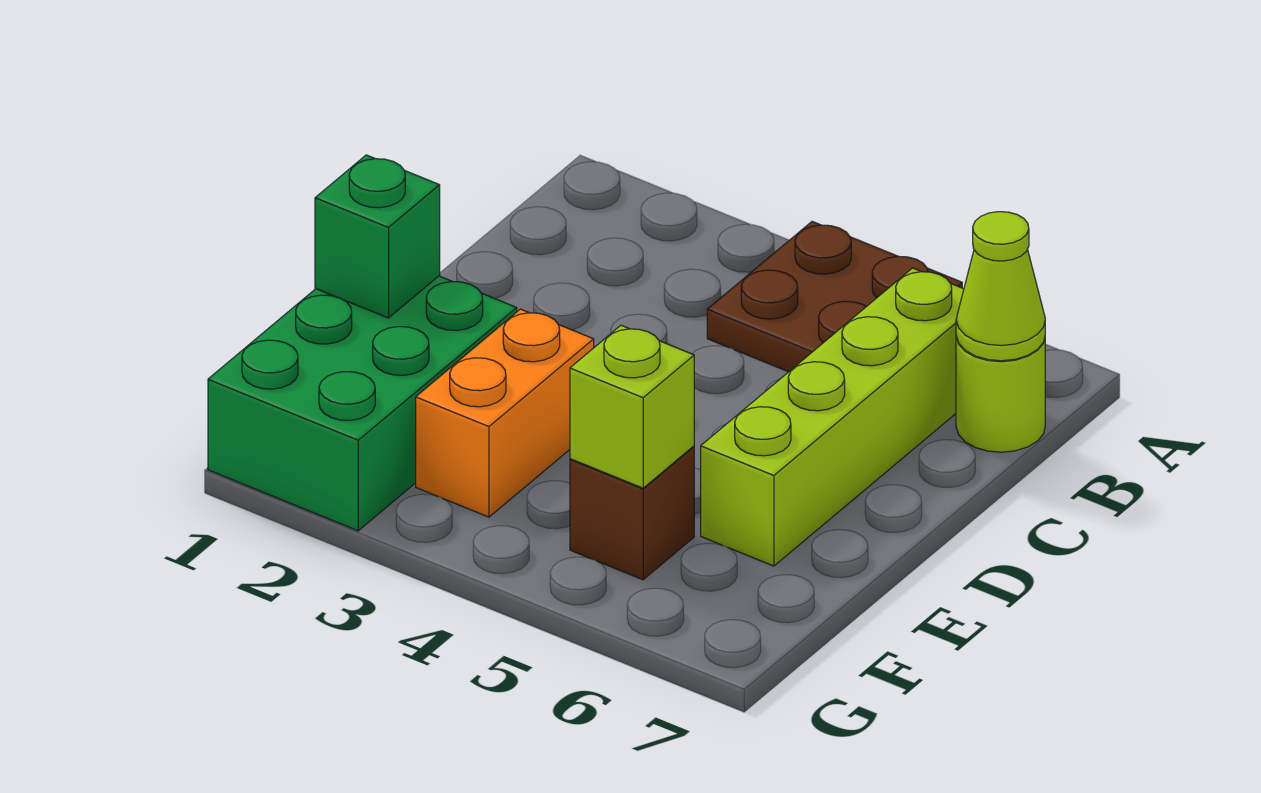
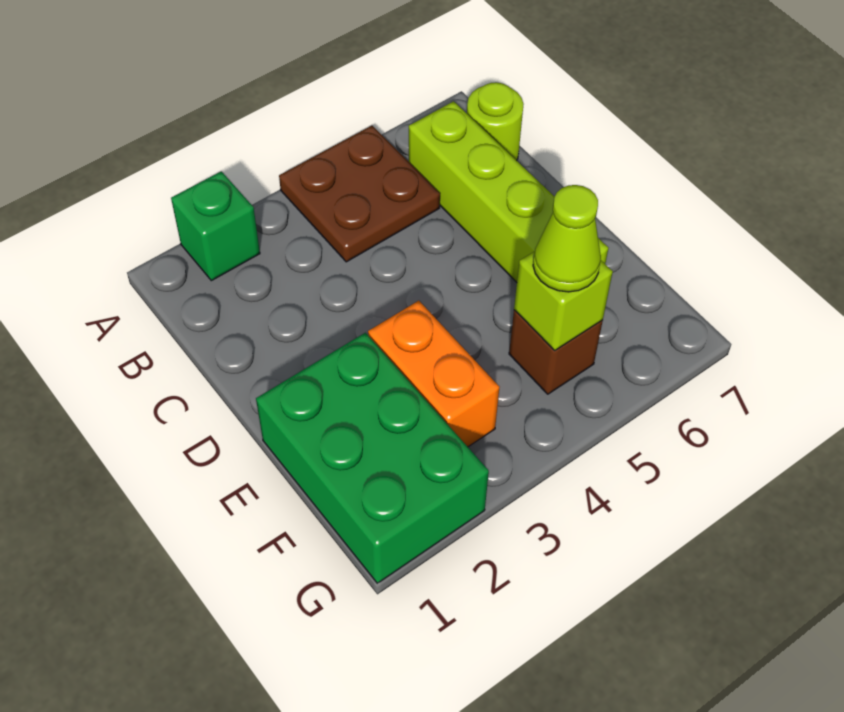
lime 1x1 cone [956,212,1045,361] -> lime 1x1 cone moved to [533,185,601,292]
green 1x1 brick [315,155,440,318] -> green 1x1 brick moved to [171,171,260,281]

